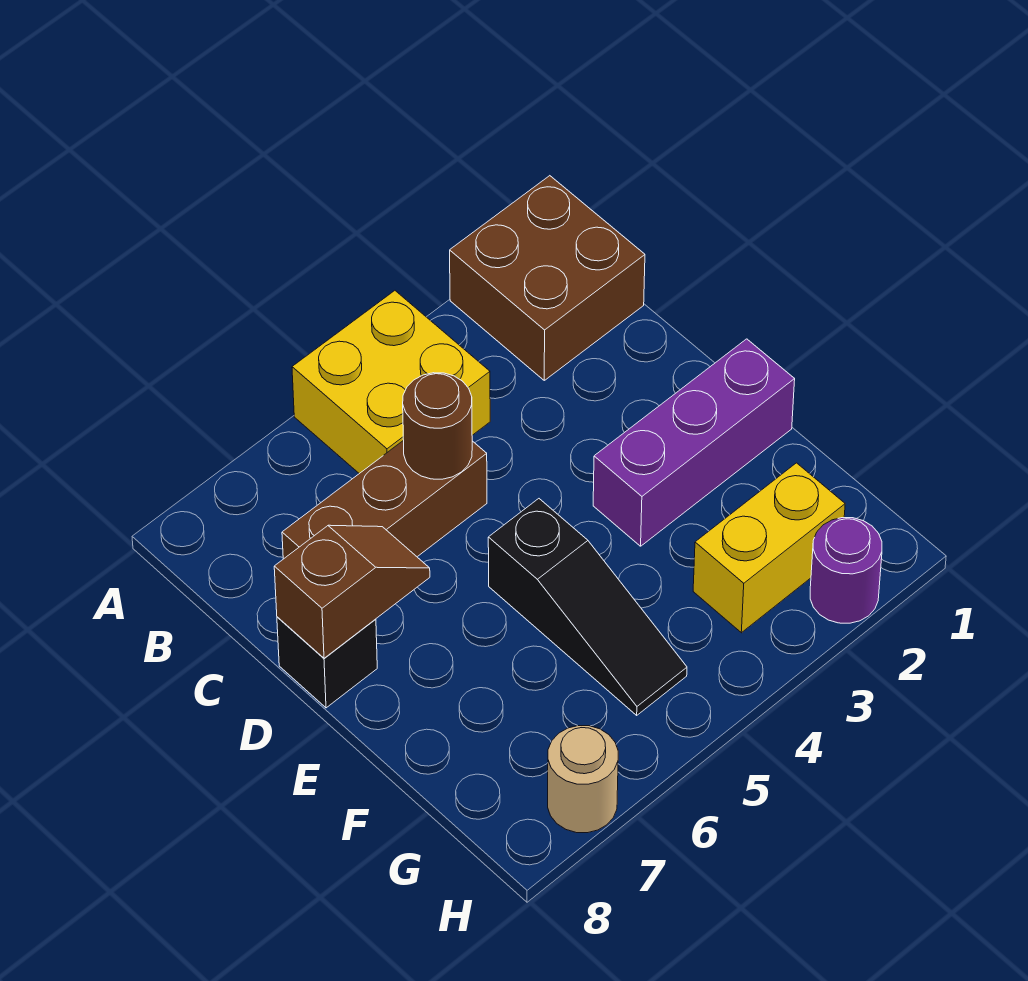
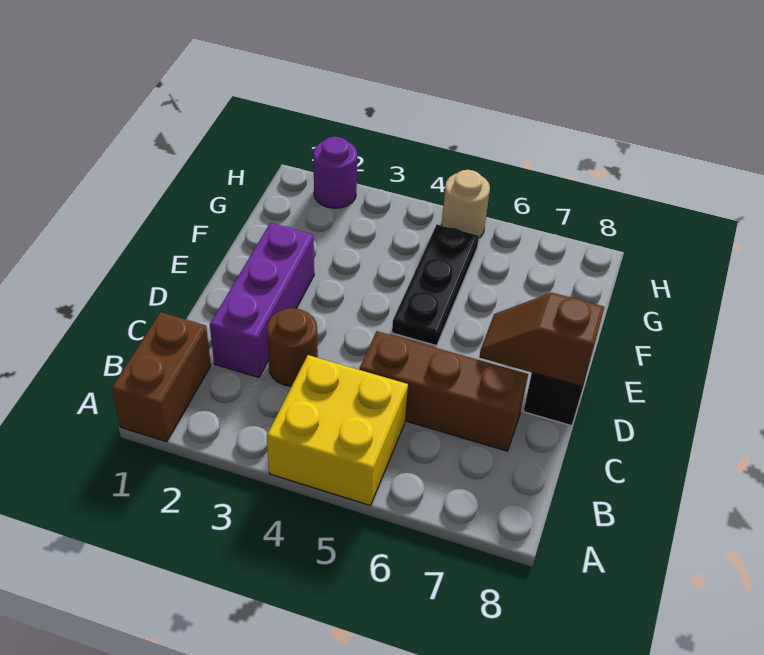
brown 2x2 brick [450,176,645,380] -> brown 1x2 brick [112,312,211,442]
brown 1x1 round brick [403,373,472,479] -> brown 1x1 round brick moved to [267,308,318,386]
purple 1x3 brick [593,339,795,546] -> purple 1x3 brick turned to [210,223,314,377]
black 1x3 slope [488,499,687,715] -> black 1x3 plate [392,225,479,346]
yellow 1x2 brick [693,463,845,633] -> none
tan 1x1 round brick [548,726,618,833] -> tan 1x1 round brick moved to [441,170,490,238]

